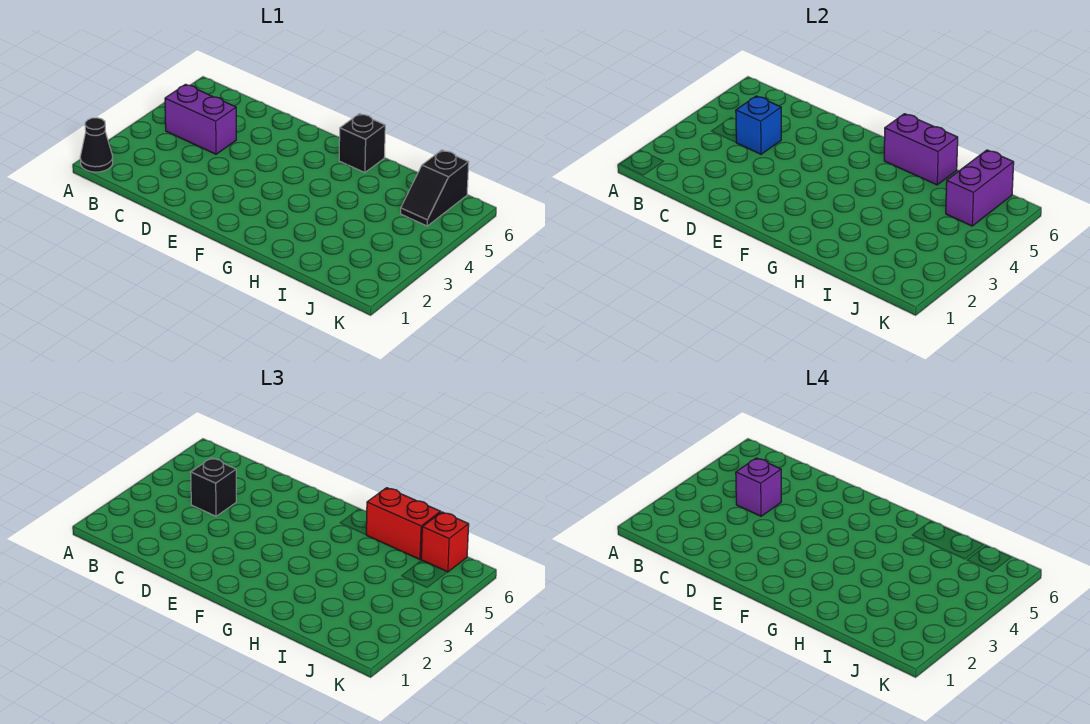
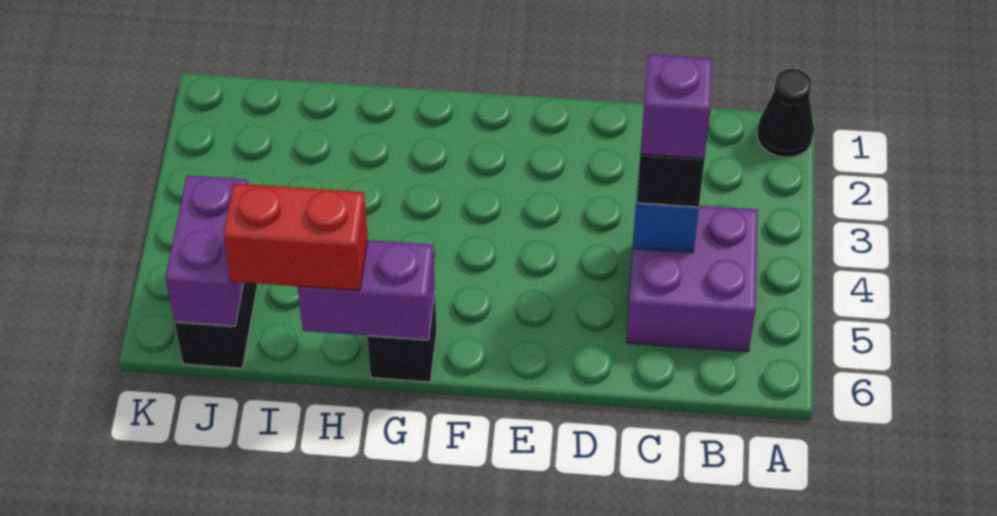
purple 1x2 brick [165,84,236,154] -> purple 2x2 brick [627,205,758,352]
red 1x1 brick [421,512,469,572] -> none

